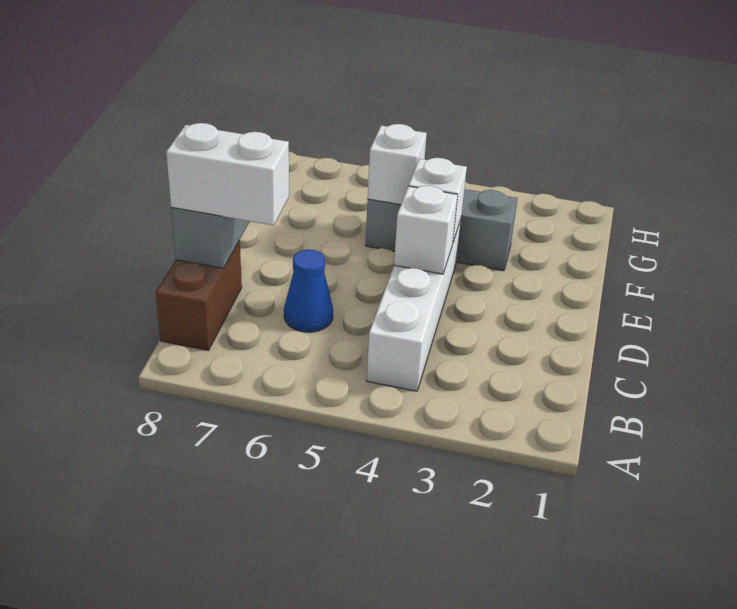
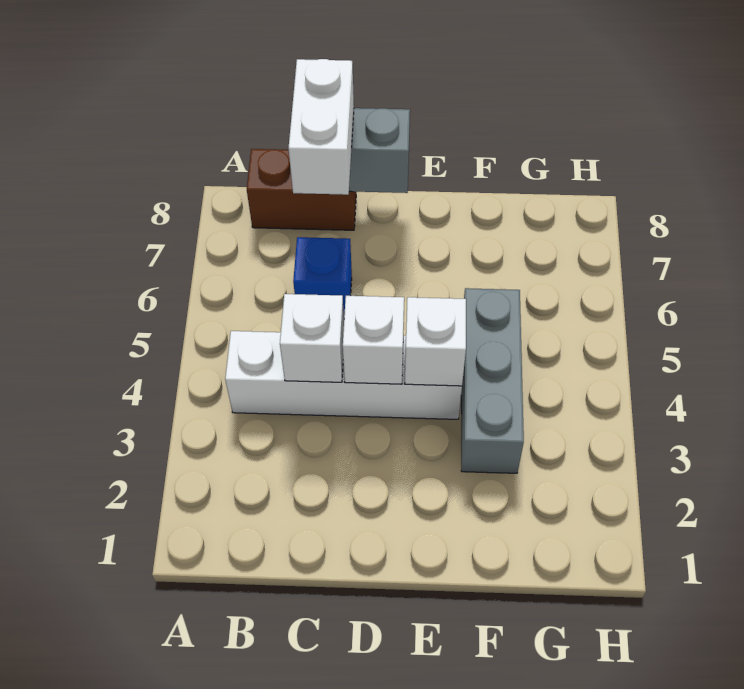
blue 1x1 cone [284,250,333,332] -> blue 1x1 brick [293,237,352,315]
white 1x1 brick [368,124,427,205] -> white 1x1 brick moved to [280,294,344,382]

